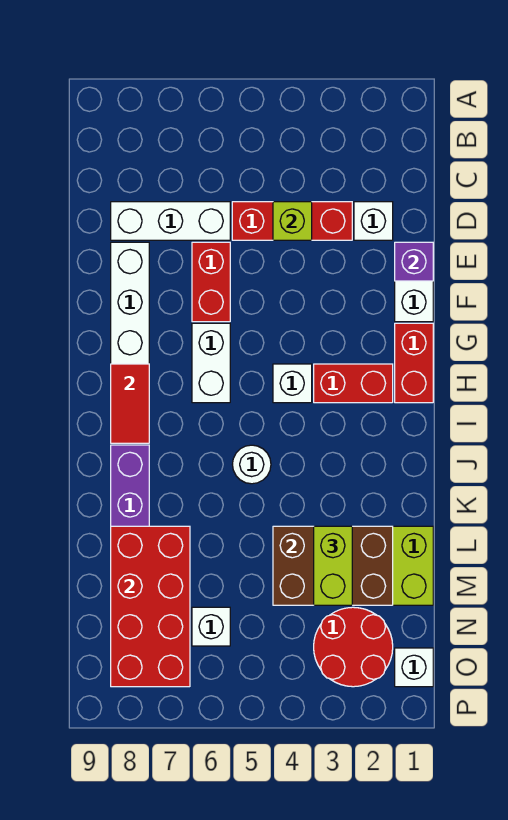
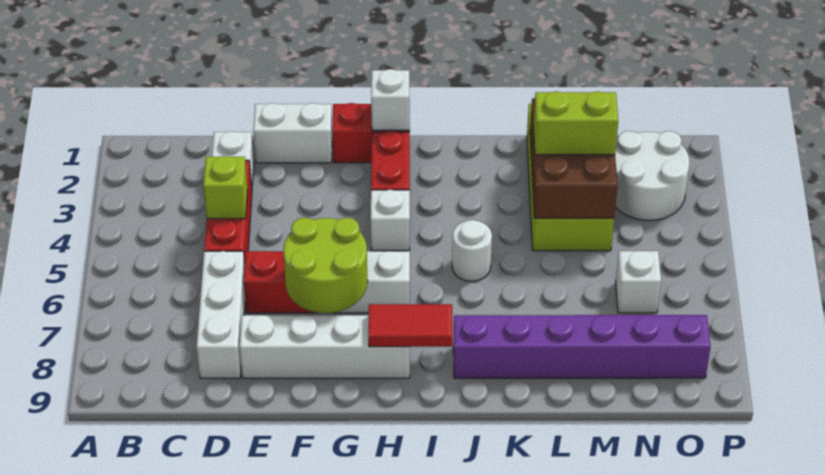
purple 1x1 brick [395,242,433,281] -> none
none -> lime 2x2 round brick [283,218,368,313]
red 2x4 brick [111,526,190,687] -> none
red 2x2 round brick [314,607,393,687] -> white 2x2 round brick [615,131,689,221]
white 1x1 brick [395,648,433,687] -> white 1x1 brick moved to [371,69,410,130]

